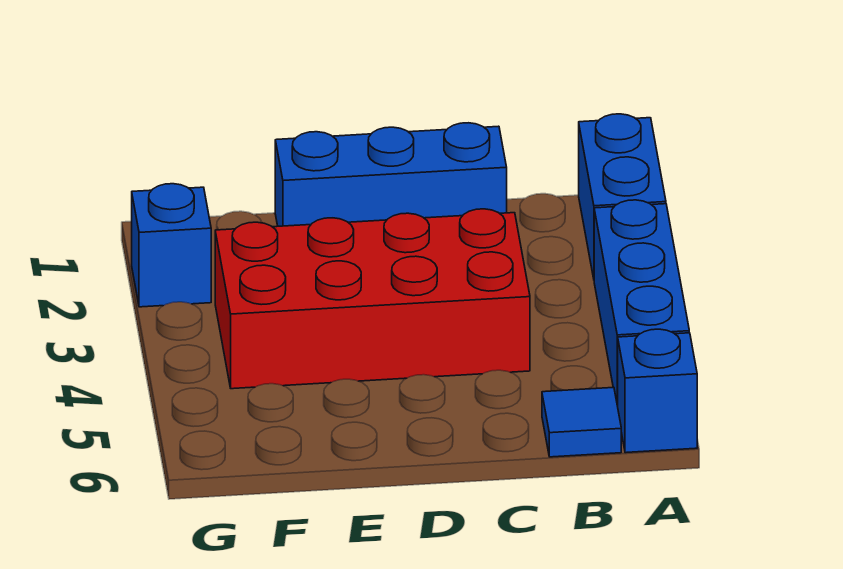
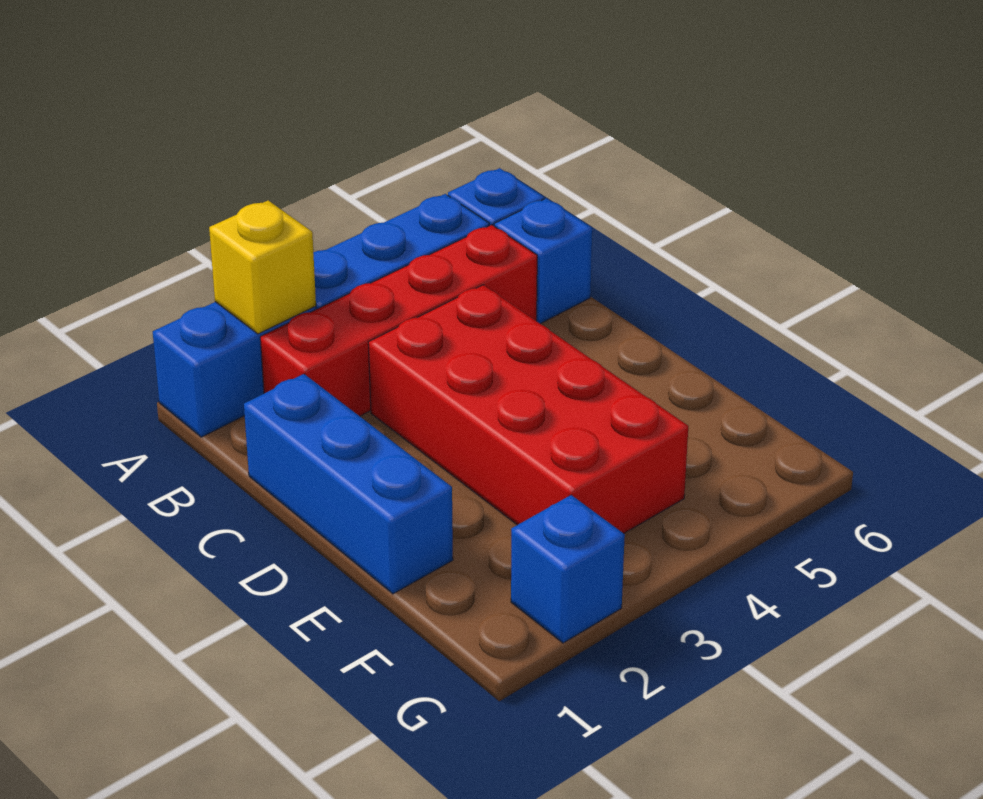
none -> yellow 1x1 brick [209,200,316,334]
none -> red 1x4 brick [260,225,537,416]
blue 1x1 tile [542,387,621,457] -> blue 1x1 brick [494,198,592,324]

